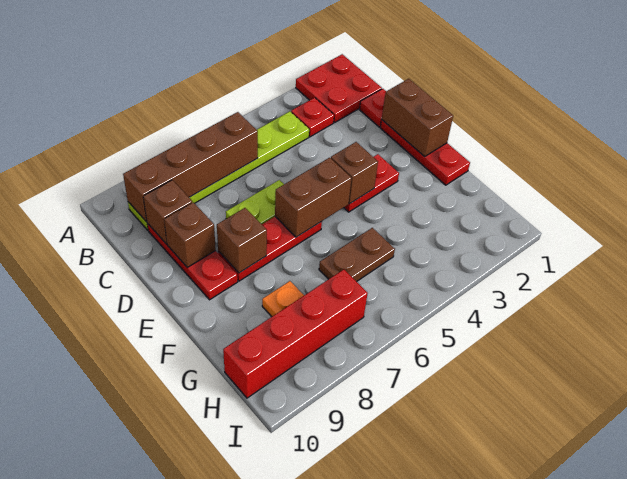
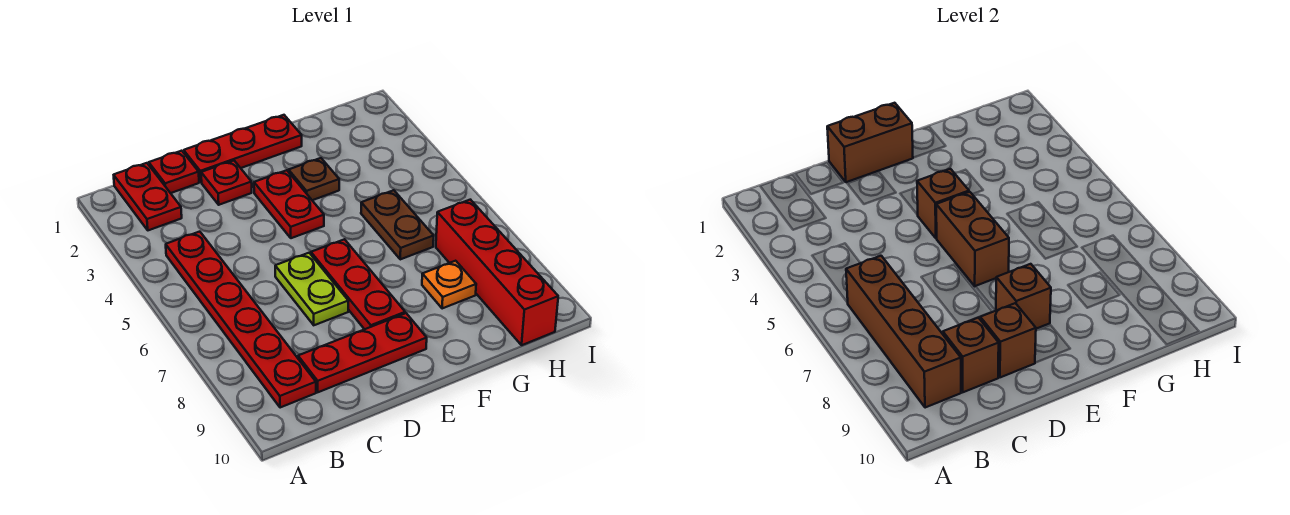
red 2x2 plate [296,54,382,122] -> red 1x2 plate [114,163,182,230]
red 1x1 plate [291,98,334,137] -> red 1x1 plate moved to [201,161,252,205]
lime 1x6 plate [128,111,309,230] -> red 1x6 plate [166,232,316,408]
none -> brown 1x1 plate [289,158,339,200]

